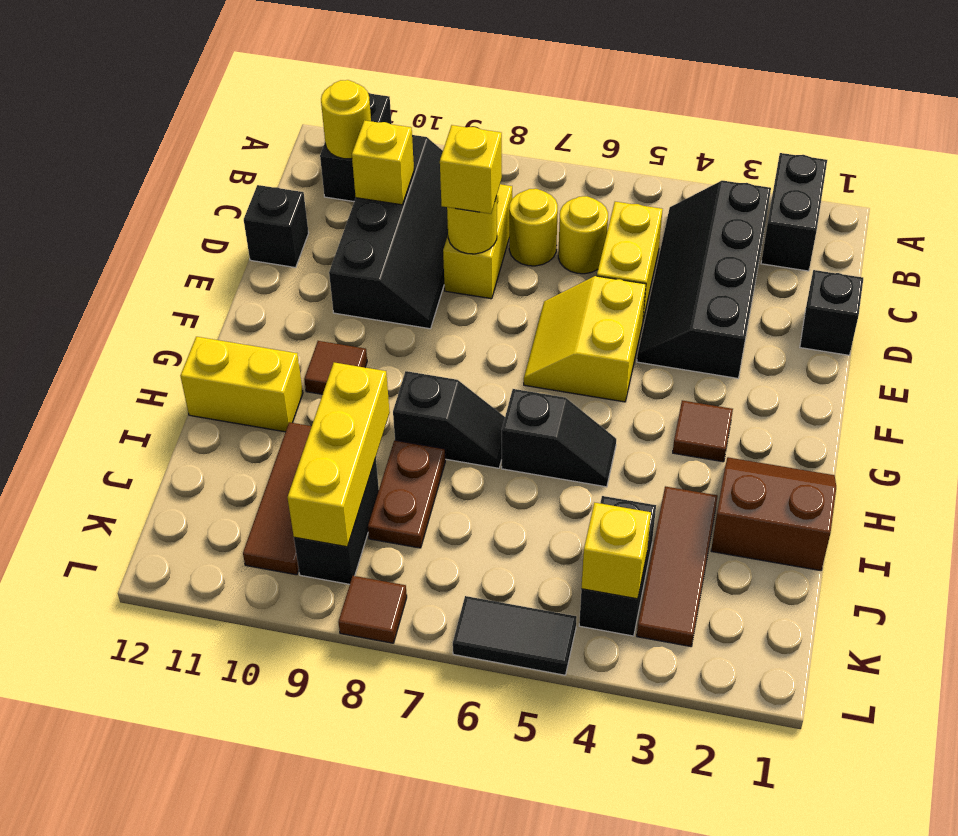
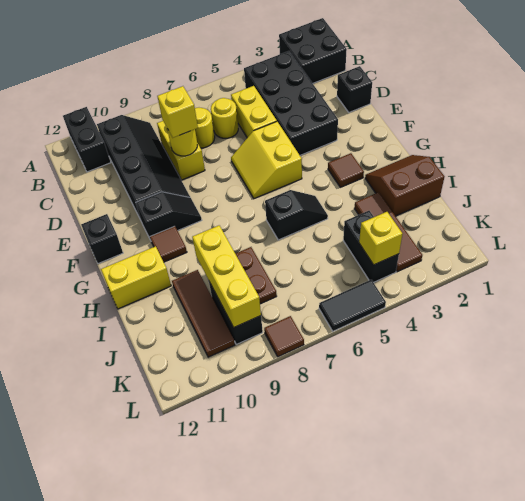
black 1x2 brick [761,153,827,271] -> black 2x2 brick [279,18,347,83]
black 2x4 slope [637,181,771,378] -> black 2x4 brick [244,51,338,155]
yellow 1x1 round brick [321,80,371,159] -> none
yellow 1x1 brick [352,120,414,205] -> none
black 1x1 brick [244,185,309,268] -> black 1x1 brick moved to [81,214,123,264]
black 1x2 slope [393,371,505,468] -> black 1x2 slope moved to [136,192,202,238]

